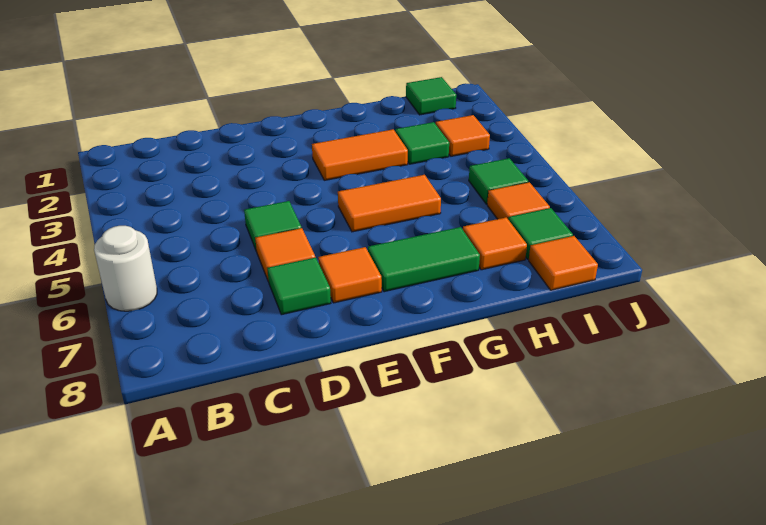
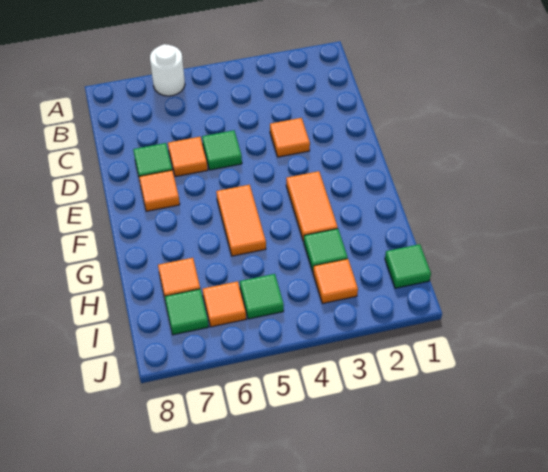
green 1x2 tile [368,227,480,292] -> none
orange 1x1 tile [529,236,598,290] -> orange 1x1 tile moved to [270,118,310,157]

